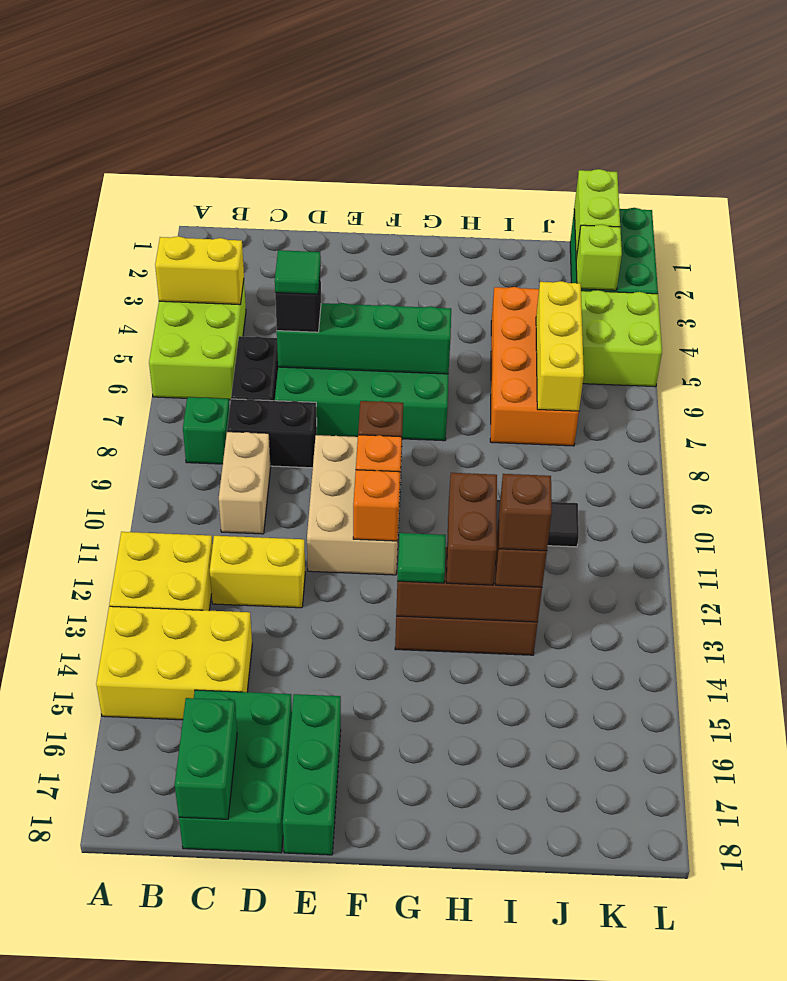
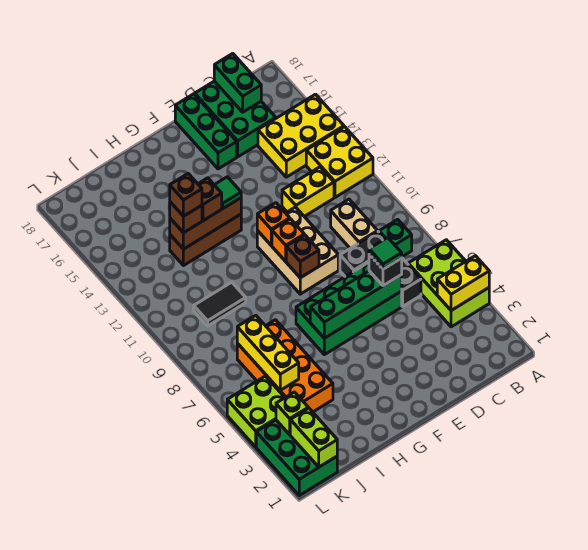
brown 1x2 brick [446,473,497,585] -> brown 1x1 brick [198,178,222,221]

